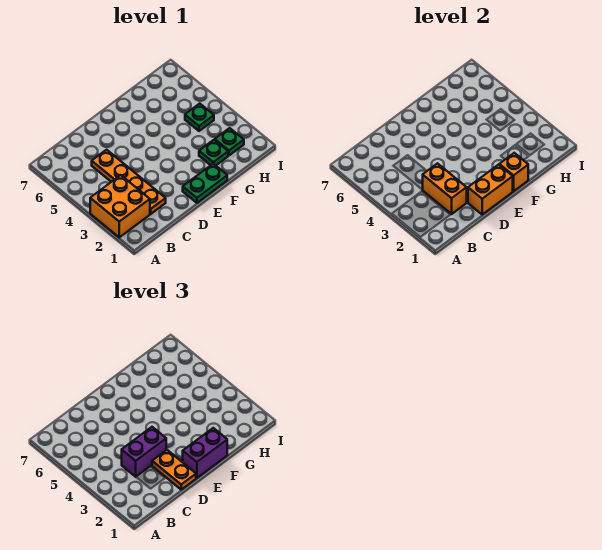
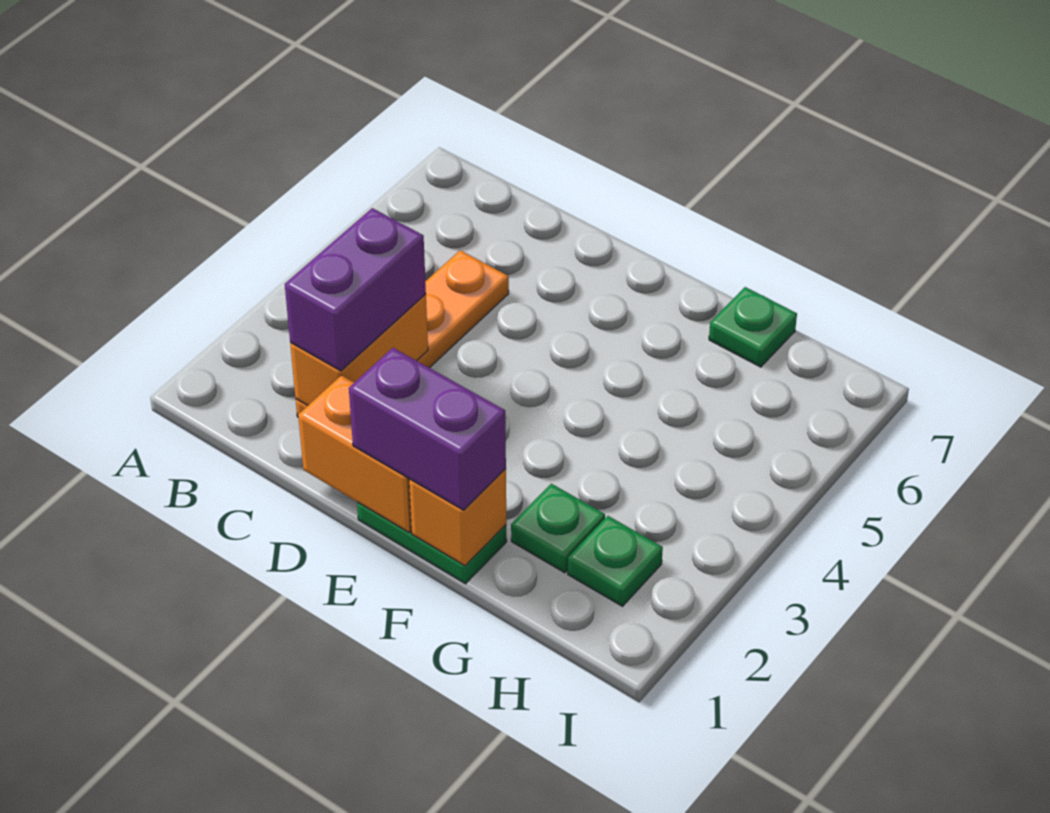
orange 2x2 brick [90,175,150,237] -> none
purple 1x2 brick [122,427,166,477] -> purple 1x2 brick turned to [285,208,426,371]
orange 1x2 plate [152,450,196,489] -> none
green 1x1 plate [185,104,214,131] -> green 1x1 plate moved to [709,287,797,367]

